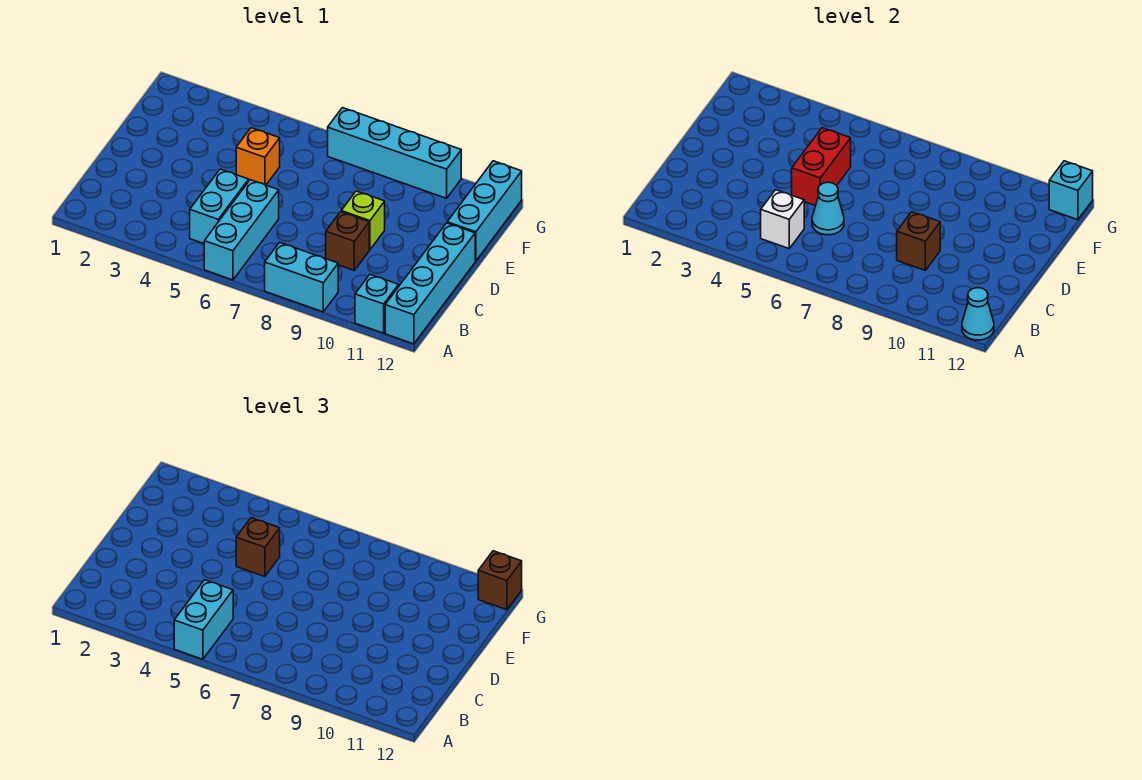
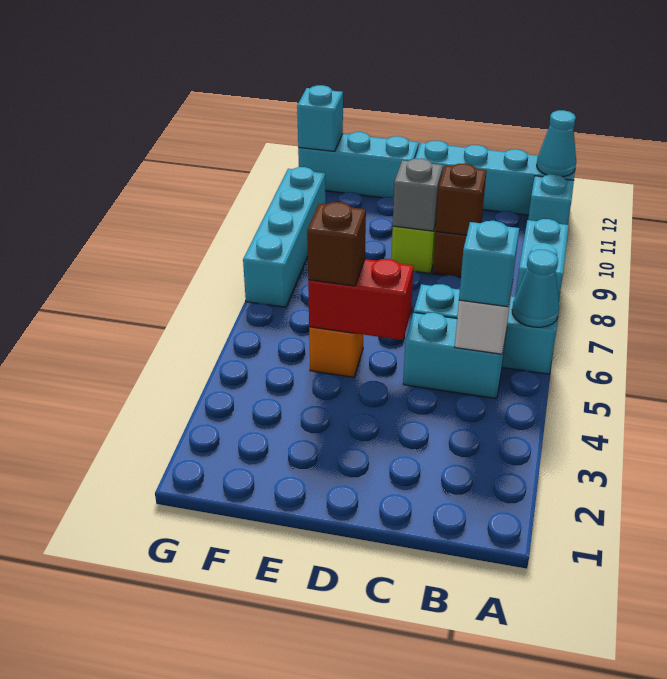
cyan 1x2 brick [174,580,233,659] -> cyan 1x1 brick [459,221,519,307]
cyan 1x1 cone [812,182,844,235] -> cyan 1x1 cone moved to [512,250,559,327]
none -> grey 1x1 brick [393,158,443,231]
brown 1x1 brick [478,551,522,610] -> none

